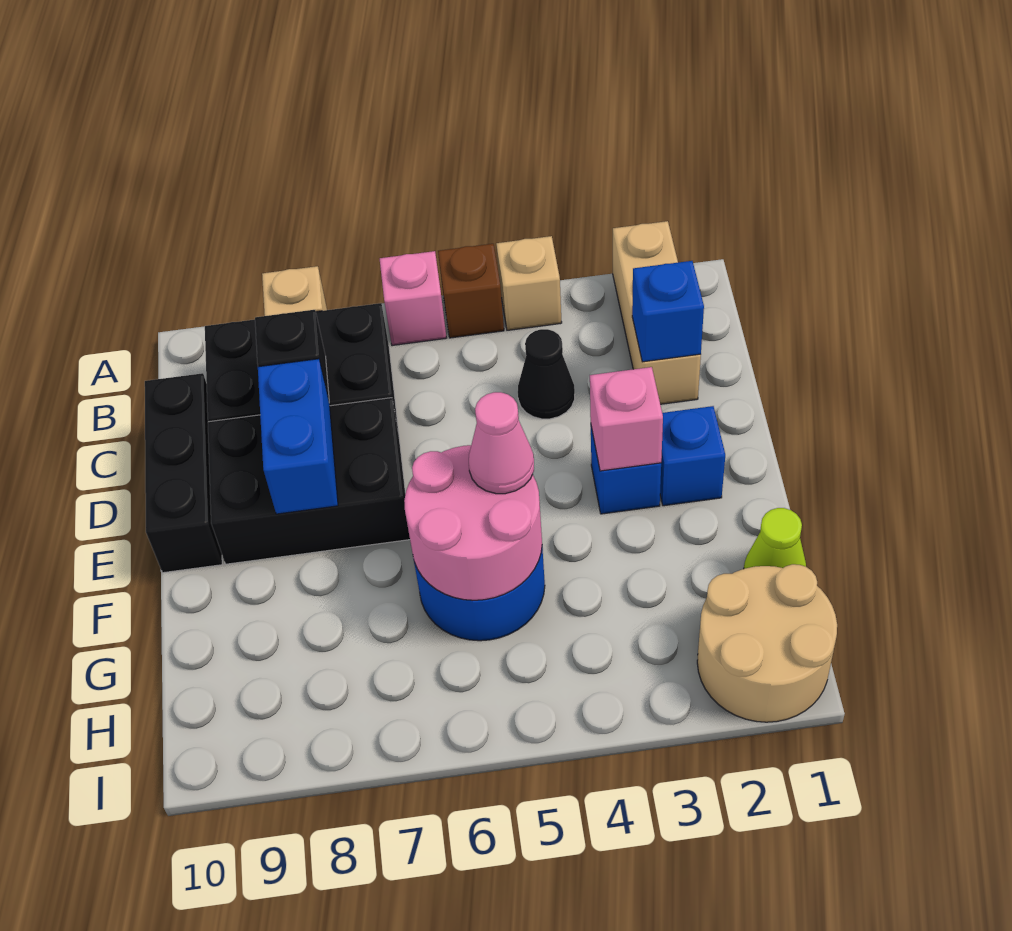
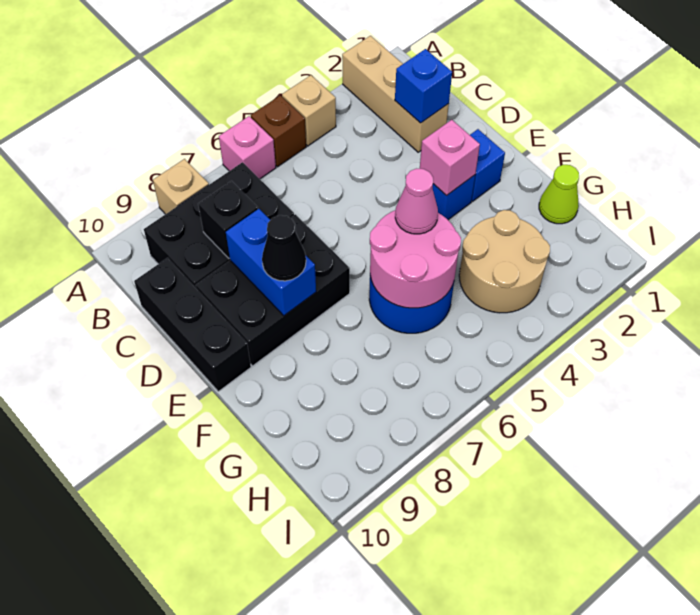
black 1x1 cone [518,329,575,419] -> black 1x1 cone moved to [262,215,306,281]
tan 2x2 round brick [697,564,837,722] -> tan 2x2 round brick moved to [459,210,550,313]

